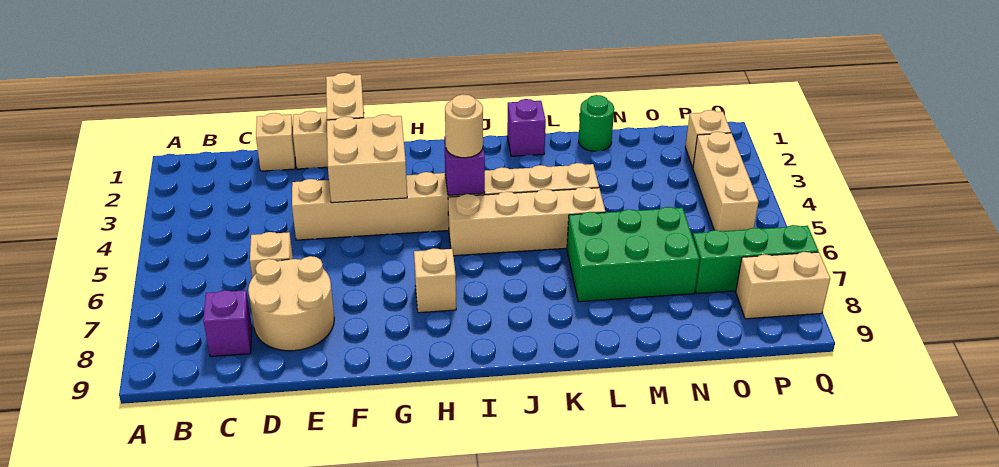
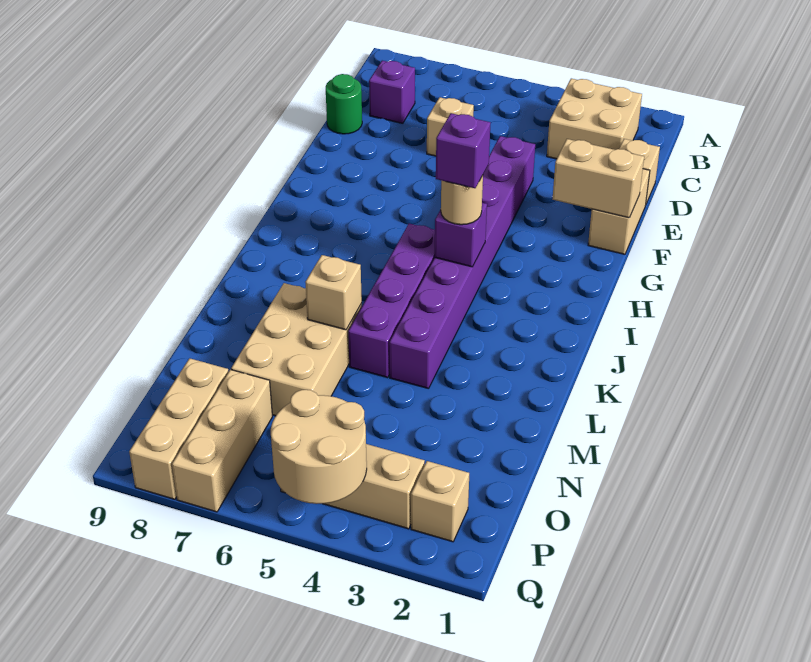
tan 2x2 round brick [248,256,334,351] -> tan 2x2 round brick moved to [271,390,367,504]
tan 1x8 brick [292,163,599,240] -> purple 1x8 brick [389,136,535,389]
tan 2x2 brick [327,114,407,203] -> tan 2x2 brick moved to [547,79,642,159]
tan 1x1 brick [414,248,456,313] -> tan 1x1 brick moved to [305,255,362,330]
tan 1x4 brick [448,187,605,256] -> purple 1x4 brick [348,224,435,378]
purple 1x1 brick [507,99,546,156] -> purple 1x1 brick moved to [436,113,491,188]
green 2x3 brick [567,207,699,302] -> tan 2x3 brick [231,283,362,416]
green 1x1 round brick [579,95,614,151] -> green 1x1 round brick moved to [326,74,362,134]
green 1x3 brick [693,225,819,293] -> tan 1x3 brick [172,370,272,512]
tan 1x2 brick [736,252,830,319] -> tan 1x3 brick [129,358,229,499]

